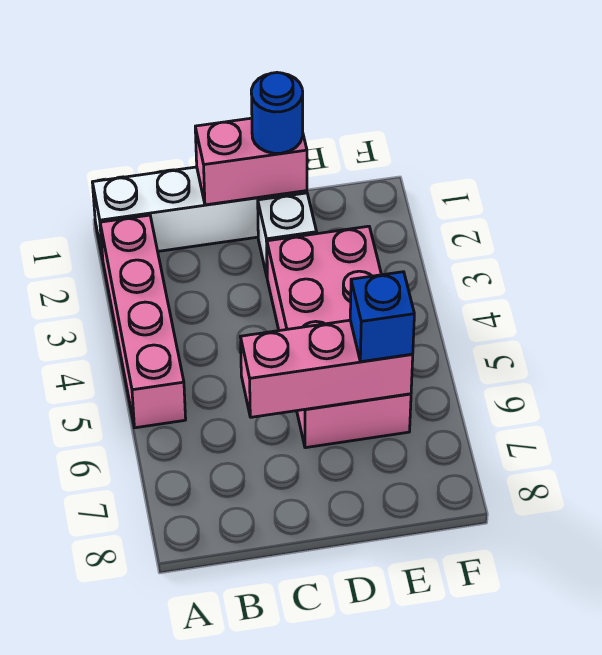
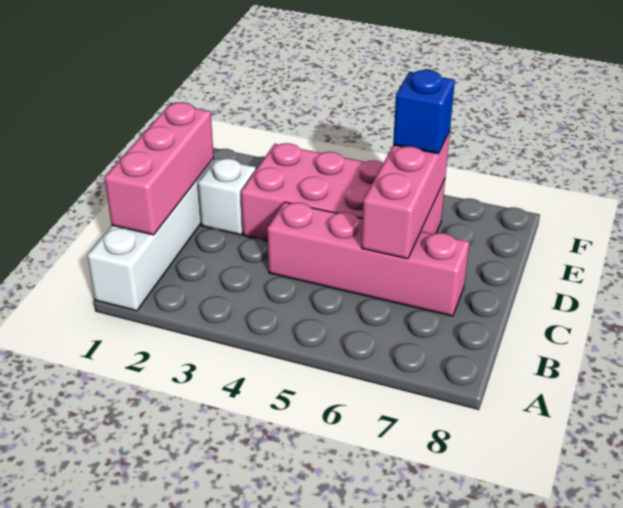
pink 1x4 brick [100,215,186,428] -> pink 1x4 brick moved to [267,202,469,316]
pink 1x2 brick [195,118,307,205] -> pink 1x3 brick [104,102,214,235]
blue 1x1 round brick [251,73,303,153] -> none

